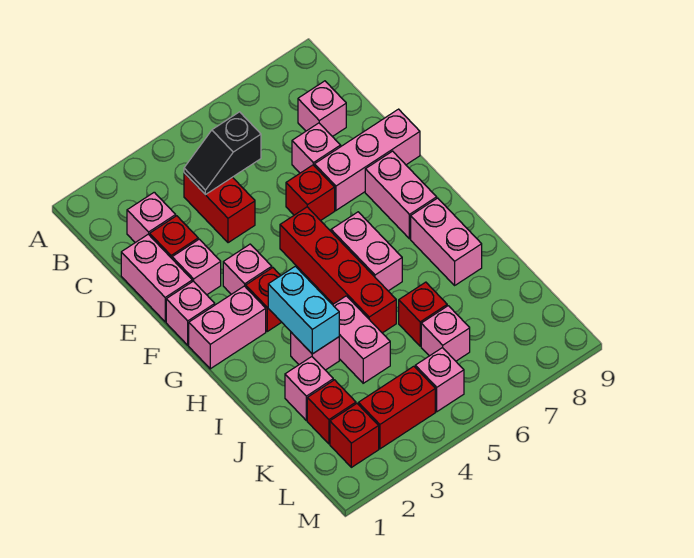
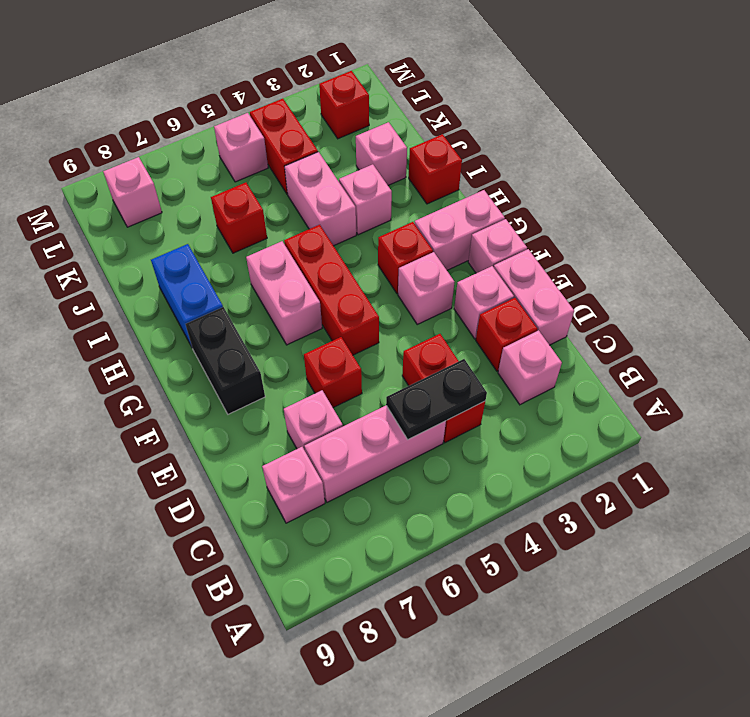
black 1x2 slope [184,112,261,195] -> black 1x2 plate [386,359,487,440]
pink 1x3 brick [314,109,420,210] -> pink 1x3 brick moved to [304,406,446,502]
red 1x4 brick [280,207,396,333] -> red 1x3 brick [284,225,379,355]
pink 1x2 brick [365,151,437,239] -> black 1x2 brick [186,307,265,414]
cyan 1x2 brick [268,266,339,354] -> none
pink 1x2 brick [411,198,482,285] -> blue 1x2 brick [151,244,223,347]
red 1x1 brick [307,380,356,444] -> red 1x1 brick moved to [409,134,462,204]
pink 1x1 brick [421,306,470,361] -> pink 1x1 brick moved to [103,157,162,227]
red 1x2 brick [358,366,435,449] -> red 1x2 brick turned to [250,98,318,194]

